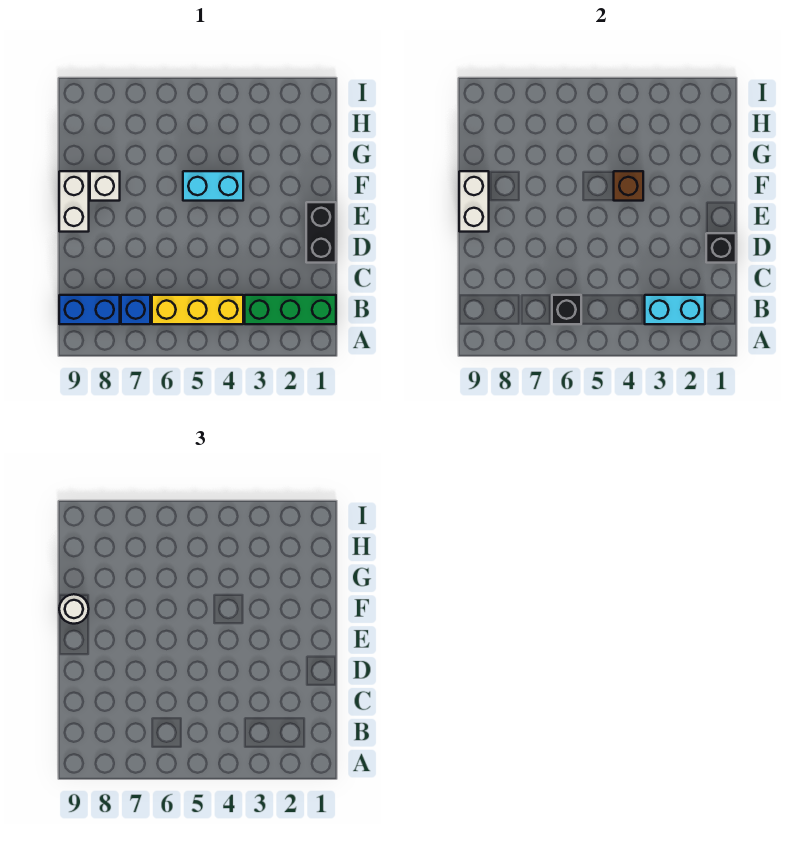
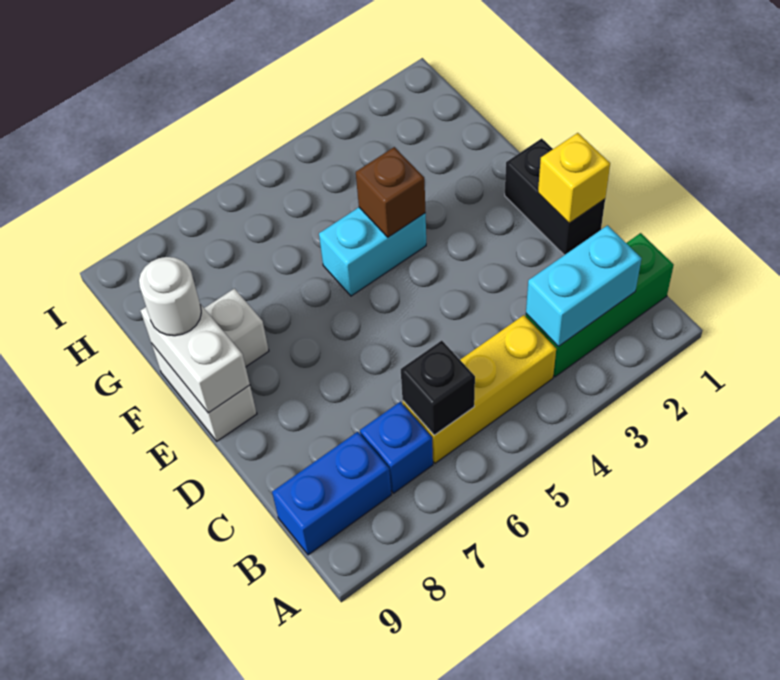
black 1x1 brick [706,233,736,263] -> yellow 1x1 brick [538,133,610,223]

